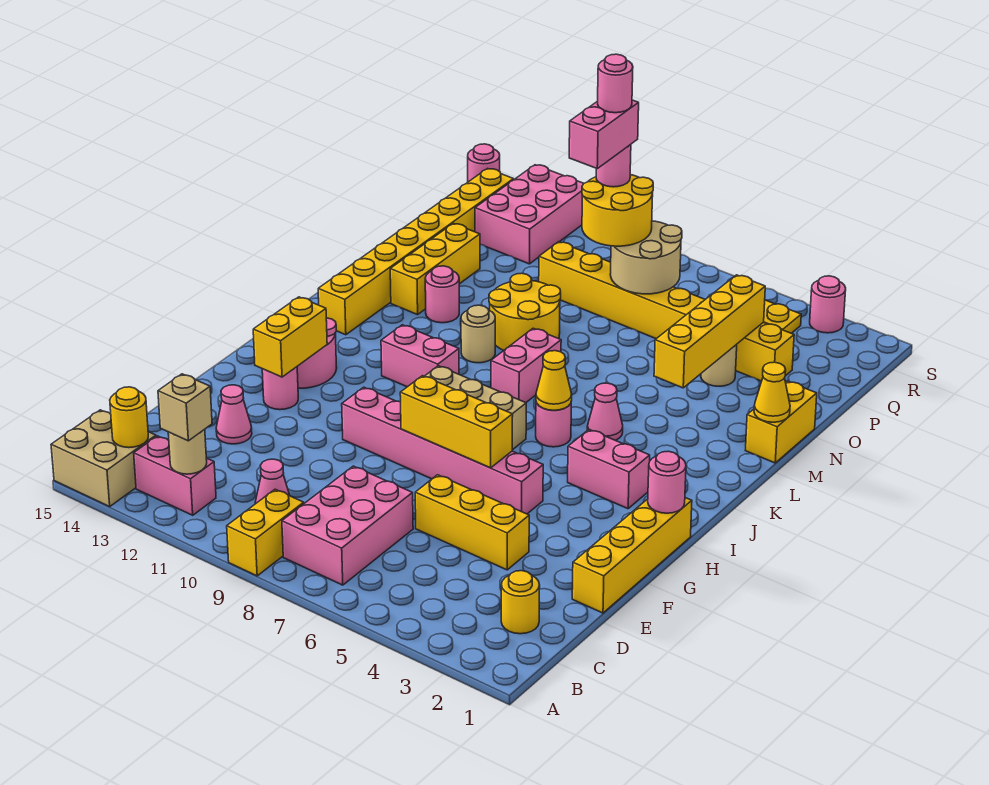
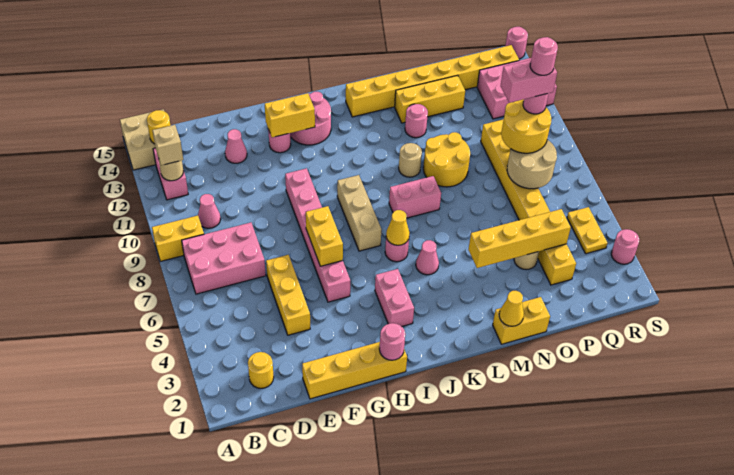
yellow 1x3 brick [400,376,513,468] -> yellow 1x2 brick [306,206,343,266]
pink 1x2 brick [381,325,459,387] -> none

